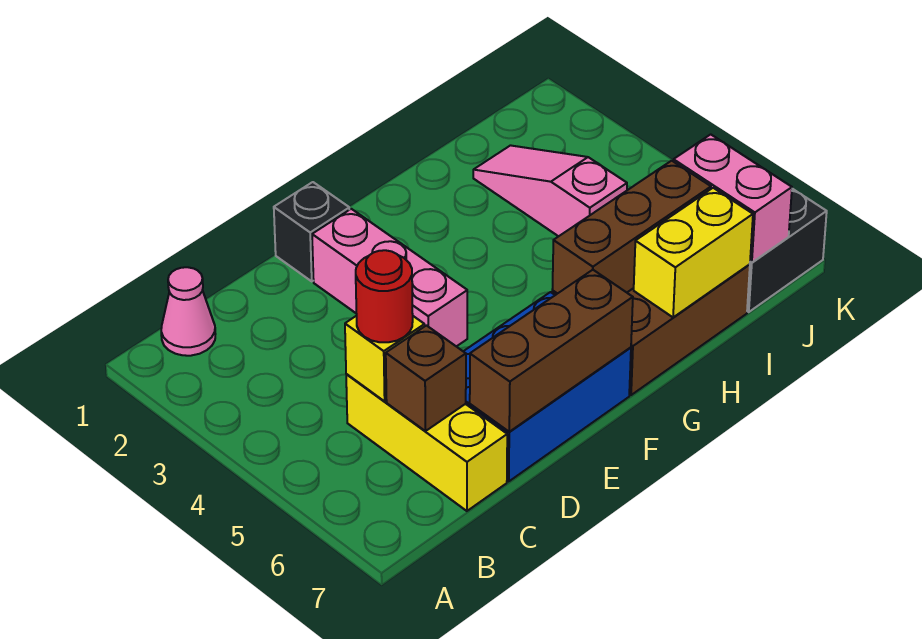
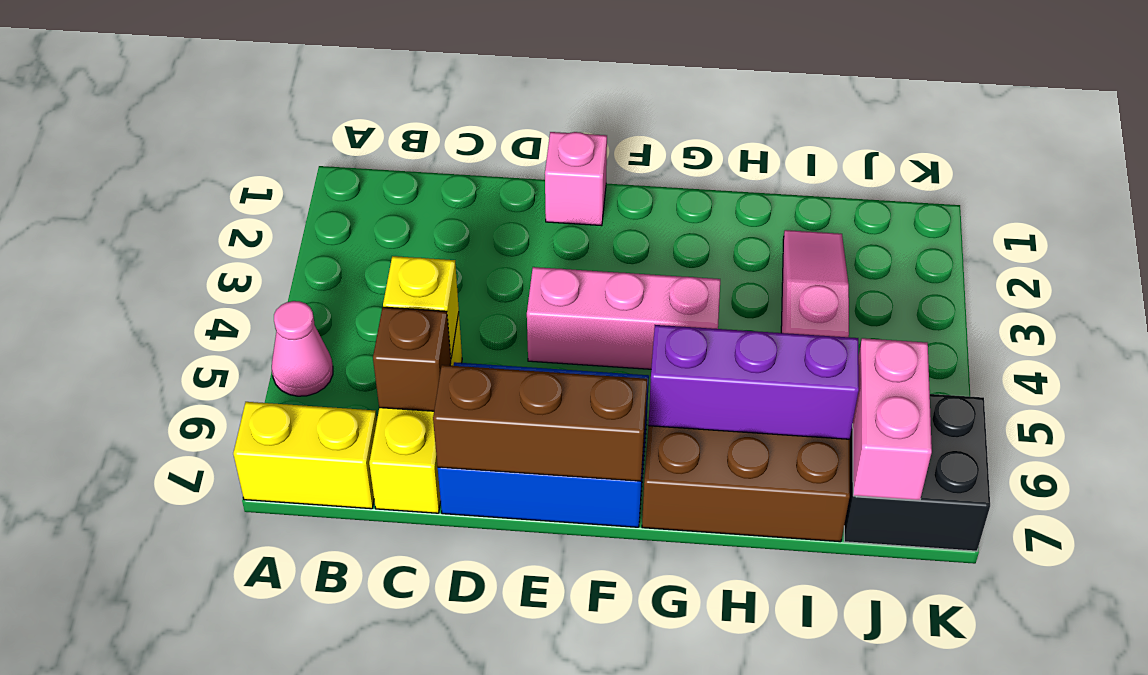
pink 1x1 cone [161,267,215,356] -> pink 1x1 cone moved to [272,301,333,396]
red 1x1 round brick [356,250,413,342] -> none
black 1x1 brick [274,182,349,281] -> pink 1x1 brick [545,132,607,226]
pink 1x3 brick [312,209,467,346] -> pink 1x3 brick turned to [527,267,720,369]
brown 1x3 brick [552,161,711,294] -> purple 1x3 brick [648,325,859,439]
yellow 1x2 brick [634,188,753,317] -> yellow 1x2 brick moved to [233,402,377,509]

